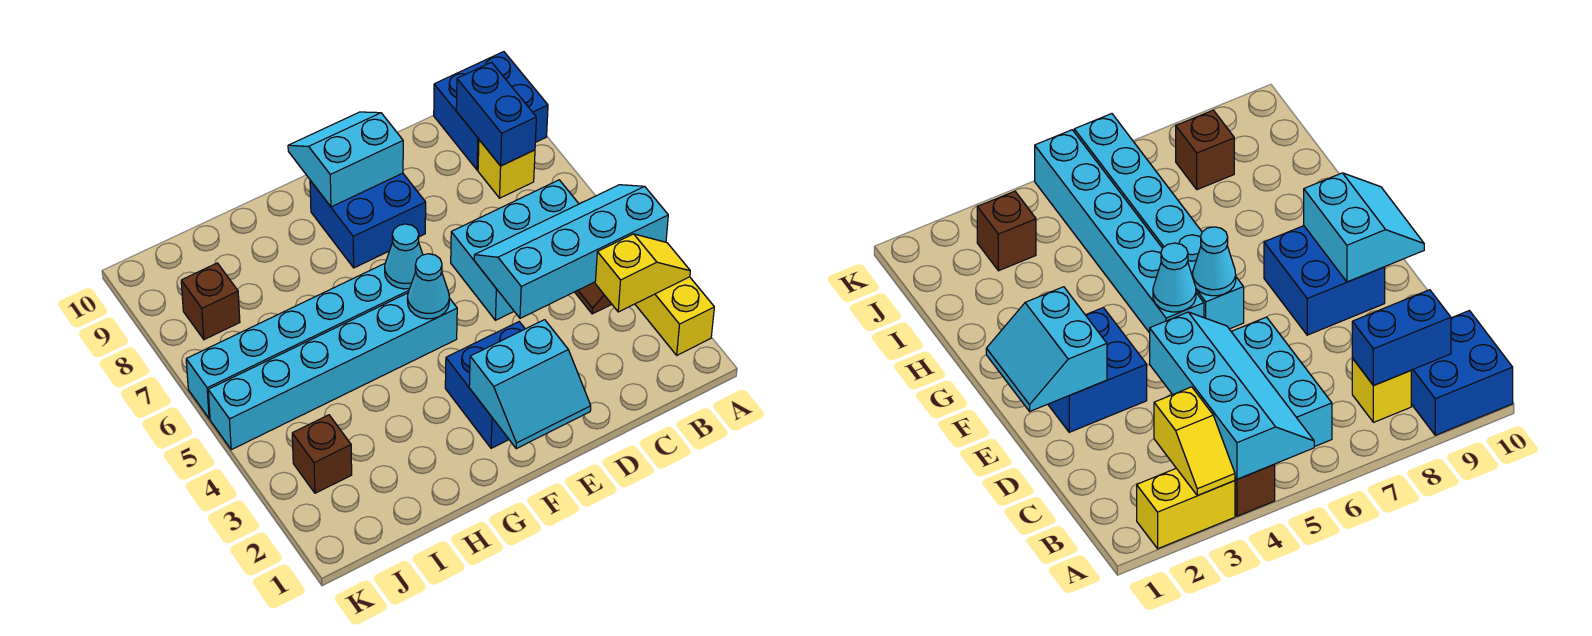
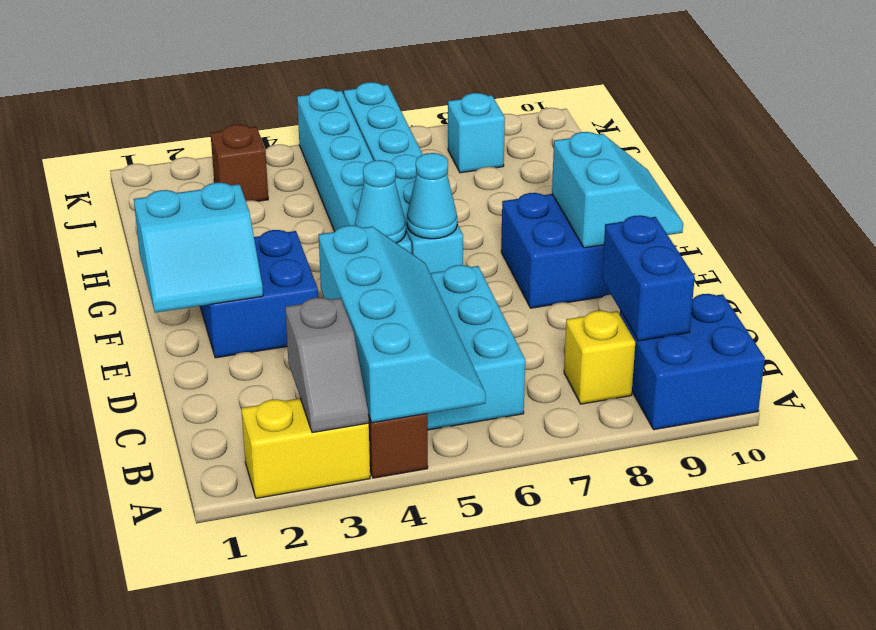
yellow 1x2 slope [595,234,690,312] -> grey 1x2 slope [285,297,369,433]
blue 1x2 brick [456,62,536,166] -> blue 1x2 brick turned to [602,215,695,341]
cyan 2x2 slope [469,320,591,449] -> cyan 2x2 slope turned to [134,183,263,313]
brown 1x1 brick [181,263,240,340] -> cyan 1x1 brick [448,93,505,173]

